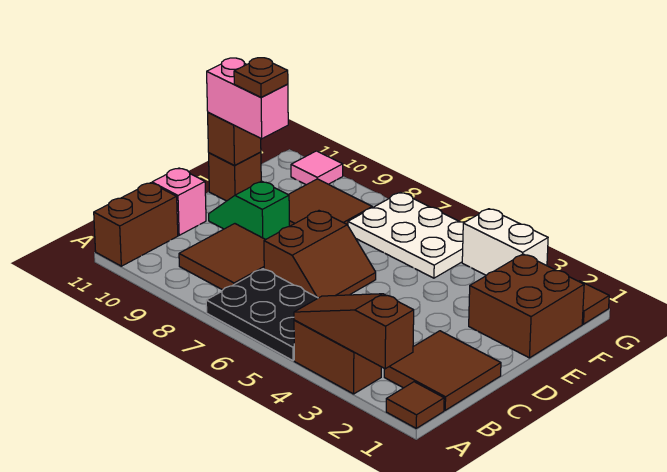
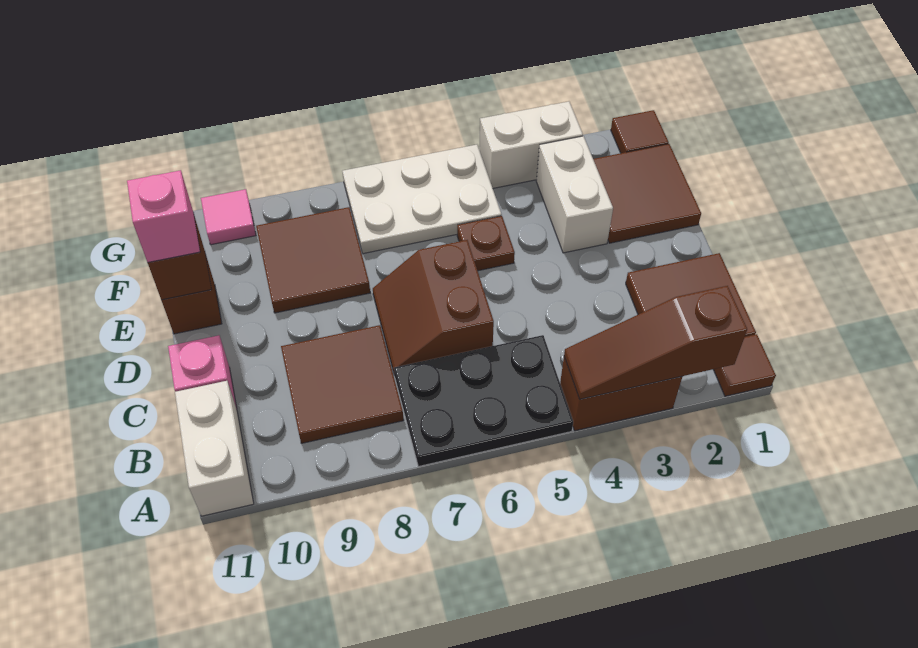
brown 1x2 brick [94,183,178,266] -> white 1x2 brick [175,381,254,516]
brown 2x2 slope [264,211,376,298] -> brown 2x2 slope turned to [373,240,494,375]
green 1x2 slope [209,181,289,240] -> none
brown 2x2 brick [469,254,584,358] -> brown 2x2 tile [593,144,701,243]
none -> white 1x2 brick [536,136,613,253]
pink 1x2 brick [207,58,288,139] -> pink 1x1 brick [127,170,200,263]
brown 1x1 plate [234,58,288,98] -> brown 1x1 plate moved to [457,216,515,271]

